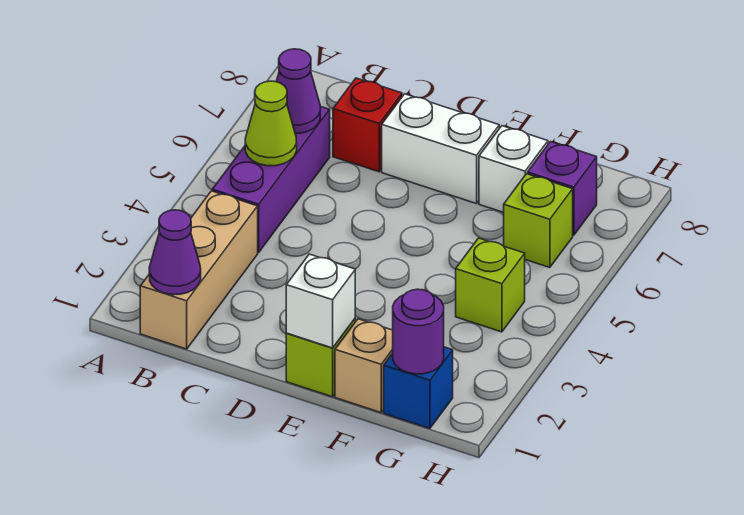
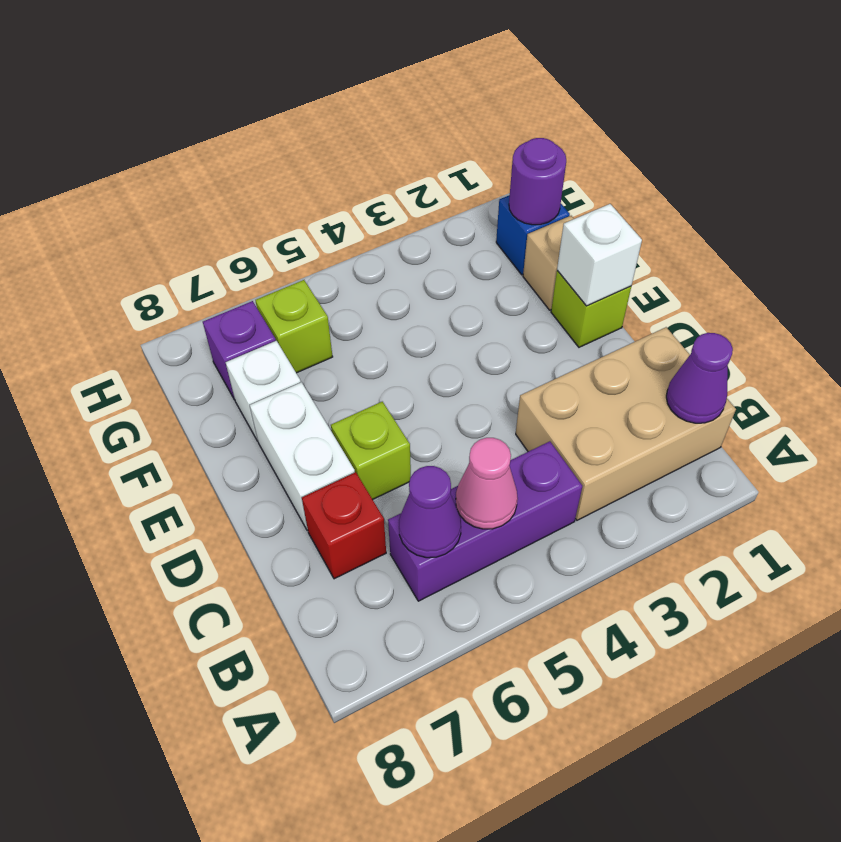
tan 1x3 brick [140,191,258,349] -> tan 2x3 brick [516,327,736,520]
lime 1x1 cone [245,81,297,166] -> pink 1x1 cone [456,438,518,529]
lime 1x1 brick [456,238,525,332] -> lime 1x1 brick moved to [331,402,411,499]

